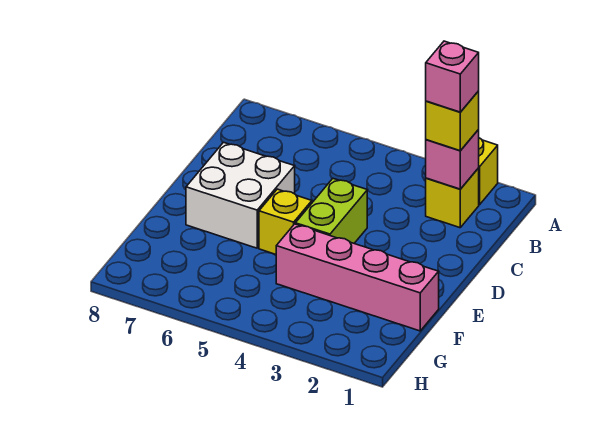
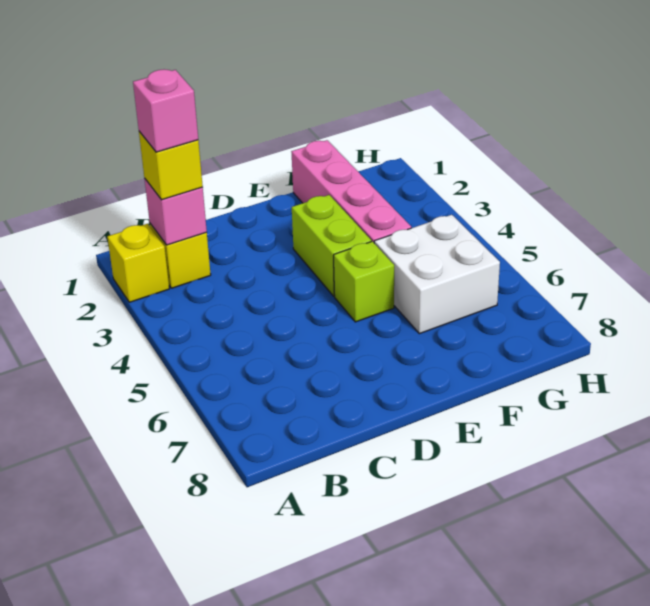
lime 1x2 brick [295,179,367,243] -> lime 1x2 brick turned to [292,195,371,296]
white 2x2 brick [186,142,295,248] -> white 2x2 brick moved to [374,215,500,334]
yellow 1x1 brick [259,189,312,254] -> lime 1x1 brick [334,241,394,322]

